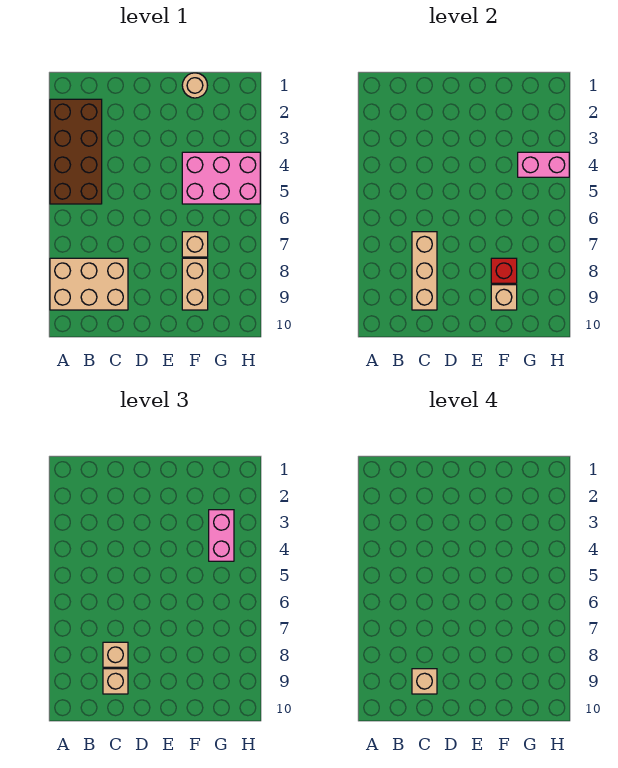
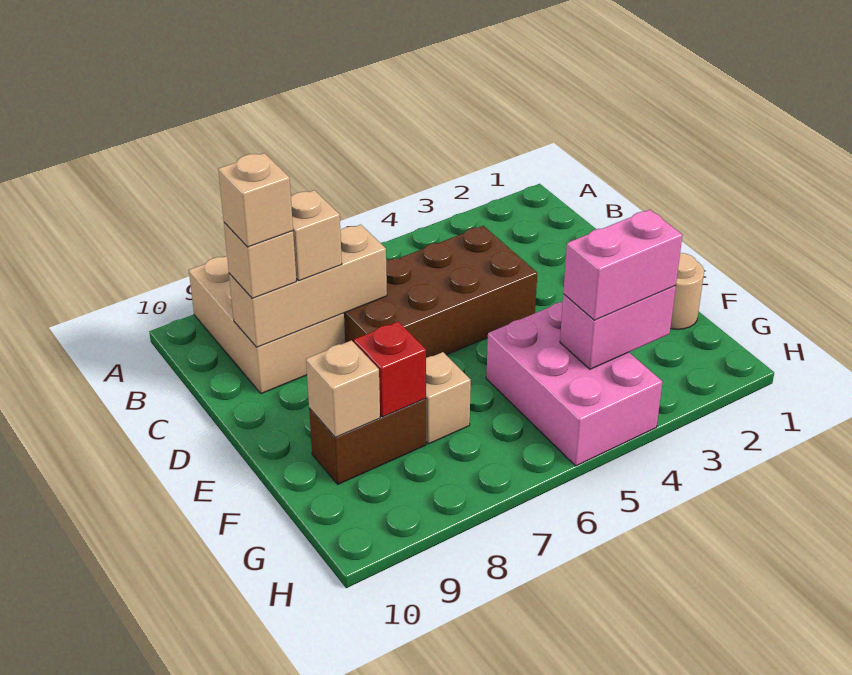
brown 2x4 brick [50,99,102,204] -> brown 2x4 brick moved to [344,226,537,358]
tan 1x2 brick [182,258,208,310] -> brown 1x2 brick [309,399,426,484]
pink 1x2 brick [518,152,569,177] -> pink 1x2 brick turned to [560,286,676,369]

